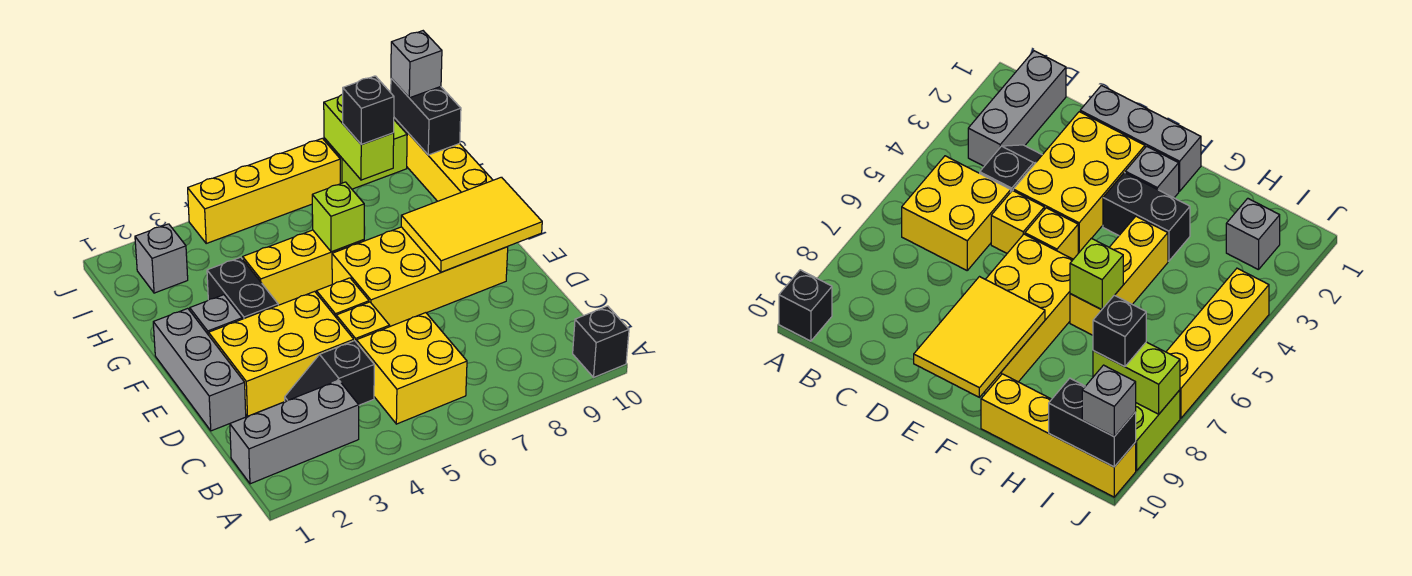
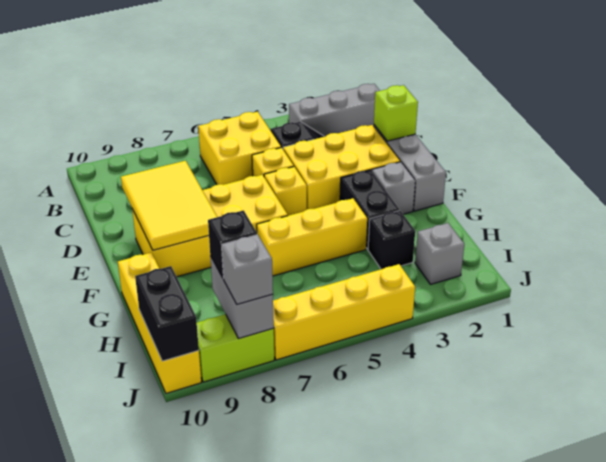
black 1x1 brick [573,306,629,377] -> black 1x1 brick moved to [368,211,415,269]
yellow 2x3 tile [401,177,542,272] -> yellow 2x3 tile turned to [121,161,217,250]
lime 1x1 brick [312,182,364,252] -> lime 1x1 brick moved to [374,85,418,141]
lime 1x2 brick [324,94,394,180] -> grey 1x2 brick [210,256,274,339]
grey 1x1 brick [391,31,442,98] -> grey 1x1 brick moved to [222,235,273,304]

